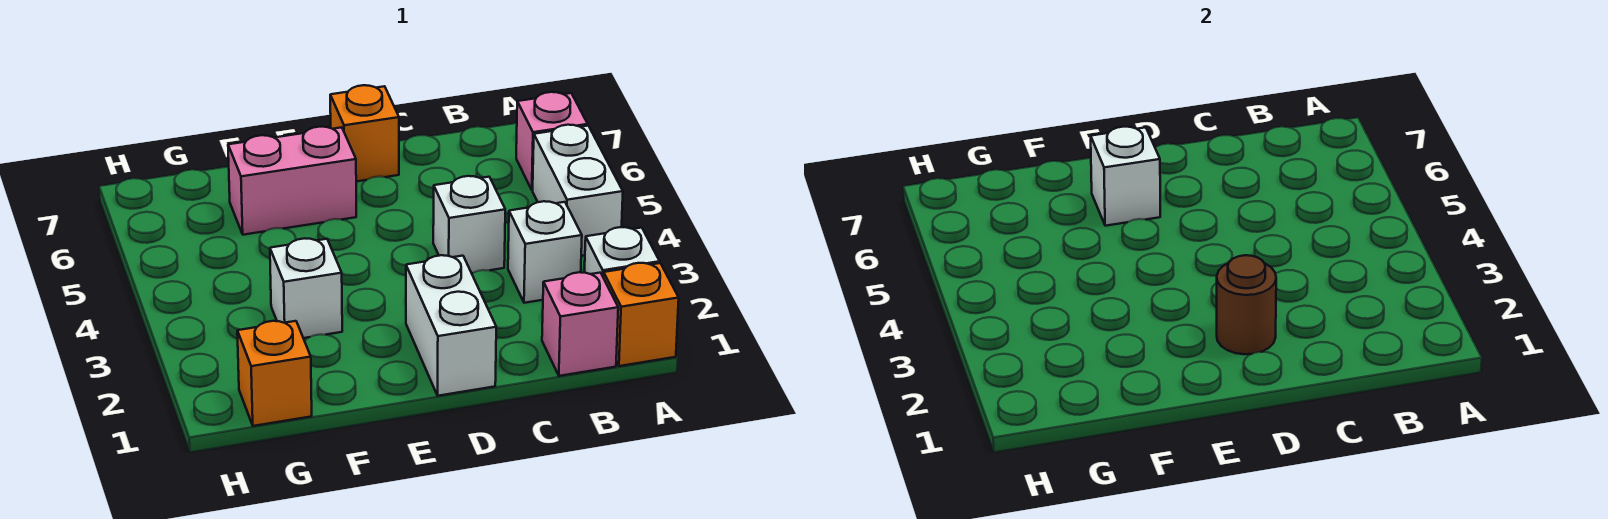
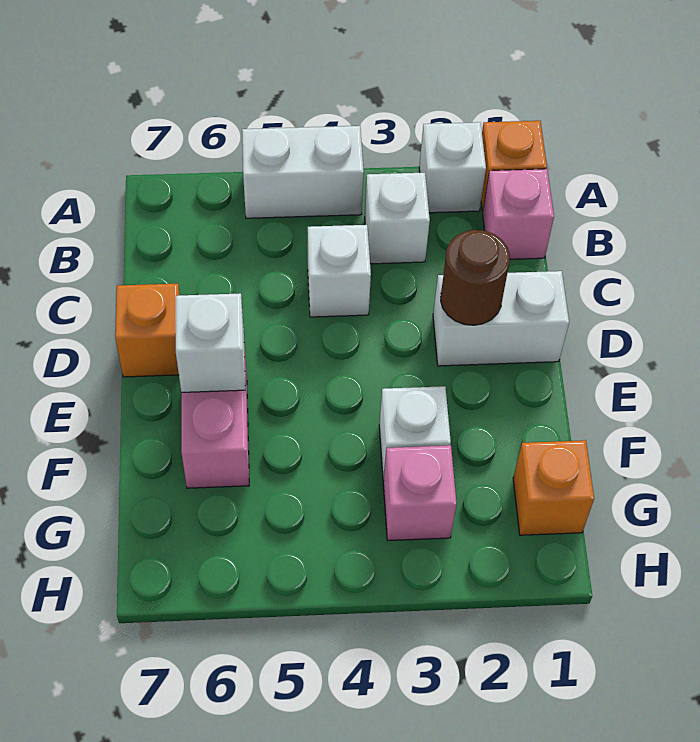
pink 1x1 brick [516,92,588,190] -> pink 1x1 brick moved to [383,445,457,541]

